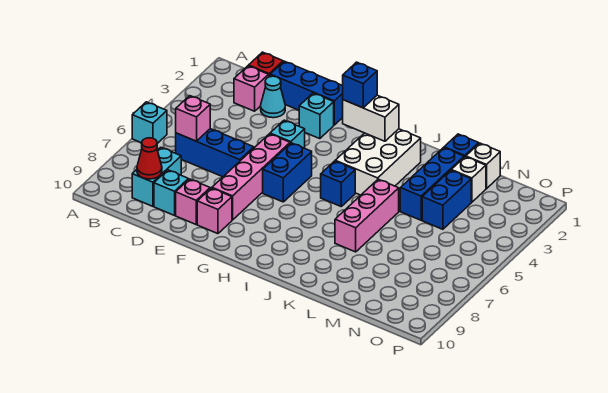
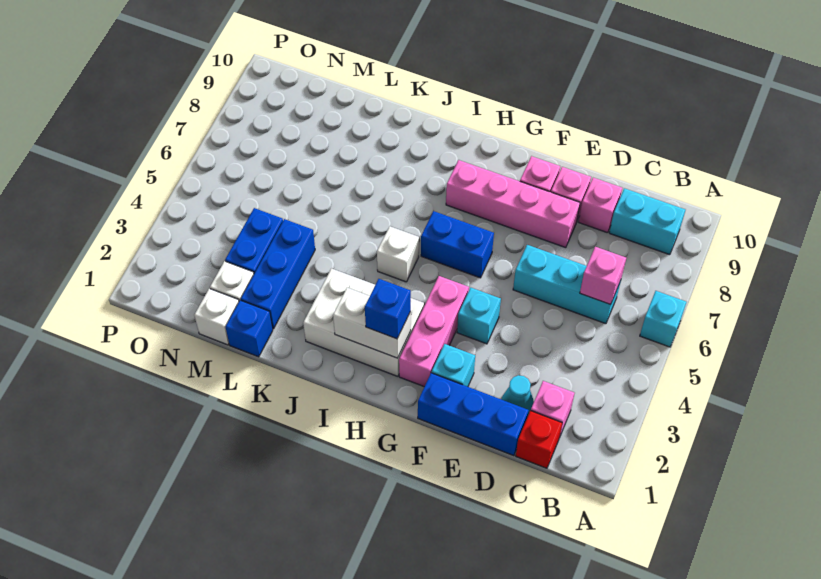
blue 1x3 brick [176,129,254,177] -> cyan 1x3 brick [513,245,621,324]
cyan 1x2 brick [132,147,181,206] -> cyan 1x2 brick turned to [609,188,685,255]
red 1x1 cone [137,138,162,179] -> none
cyan 1x1 brick [154,170,188,215] -> pink 1x1 brick [579,178,622,233]
pink 1x4 brick [212,134,290,220] -> pink 1x4 brick turned to [446,160,580,248]
blue 1x2 brick [263,143,312,202] -> blue 1x2 brick turned to [421,211,494,278]
white 2x3 brick [335,129,421,195] -> white 2x3 brick turned to [303,269,424,376]
blue 1x1 brick [321,161,355,206] -> white 1x1 brick [377,226,419,282]
pink 1x3 brick [335,179,399,252] -> pink 1x3 brick moved to [399,276,469,387]

